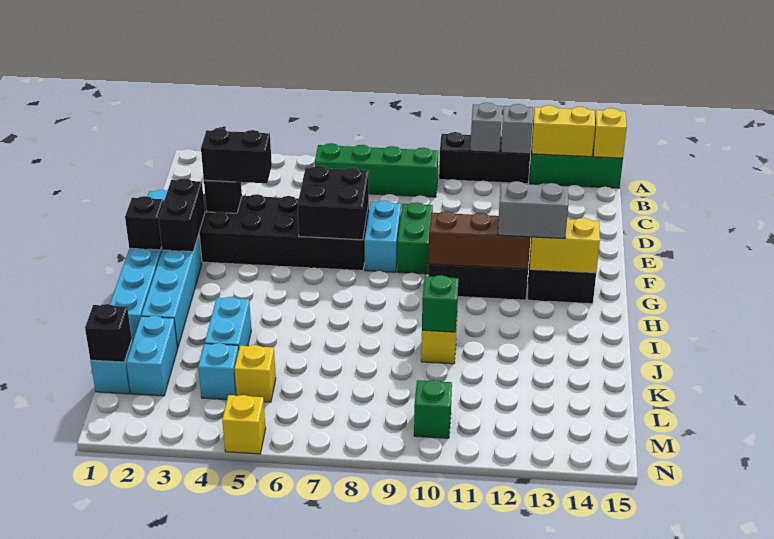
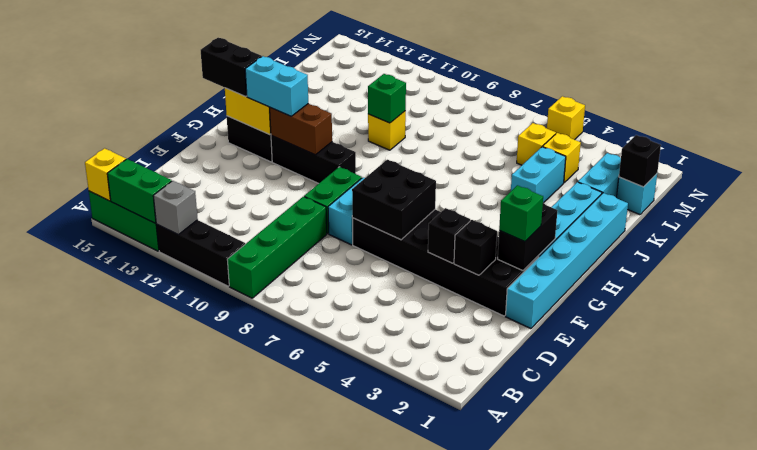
grey 1x1 brick [470,103,502,152] -> none
yellow 1x2 brick [532,105,595,157] -> green 1x2 brick [107,159,172,223]
green 1x4 brick [315,143,438,197] -> green 1x4 brick turned to [227,197,327,298]
black 1x2 brick [201,129,272,183] -> black 1x2 brick moved to [201,38,262,97]
black 1x1 brick [125,196,164,250] -> black 1x1 brick moved to [428,208,470,263]
brown 1x3 brick [428,211,531,269] -> brown 1x2 brick [270,104,332,155]
grey 1x2 brick [498,181,568,239] -> cyan 1x2 brick [245,56,308,116]
cyan 1x1 brick [198,343,239,400] -> yellow 1x1 brick [543,133,581,183]
green 1x1 brick [414,380,452,438] -> green 1x1 brick moved to [499,185,543,242]

